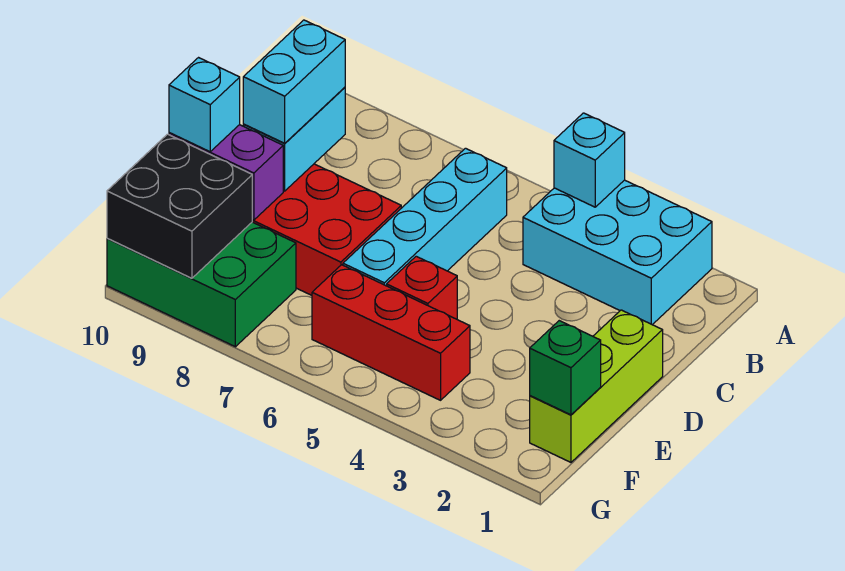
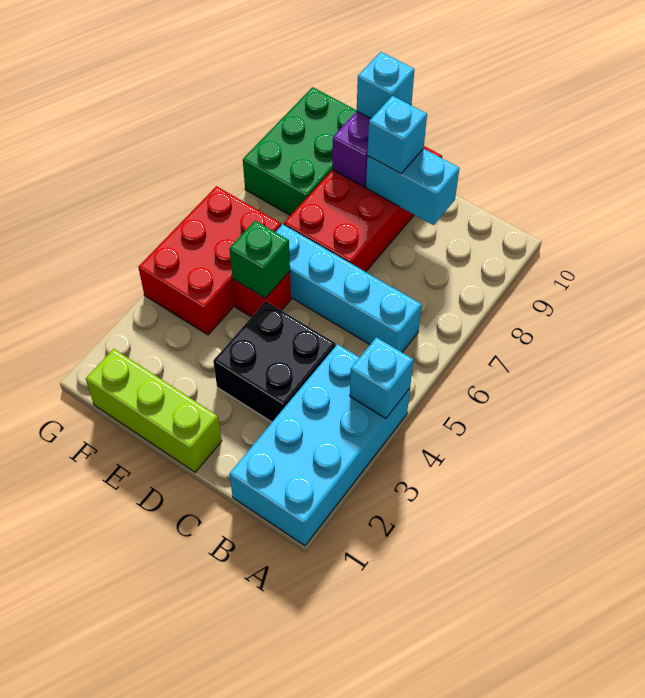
cyan 2x3 brick [523,180,712,325] -> cyan 2x4 brick [229,344,410,546]
cyan 1x2 brick [243,20,345,143] -> cyan 1x1 brick [367,96,427,174]
green 1x1 brick [530,321,601,415] -> green 1x1 brick moved to [229,221,290,298]
red 1x3 brick [312,265,470,400] -> red 2x3 brick [138,186,281,335]
black 2x2 brick [107,134,252,278] -> black 2x2 brick moved to [213,301,336,422]

